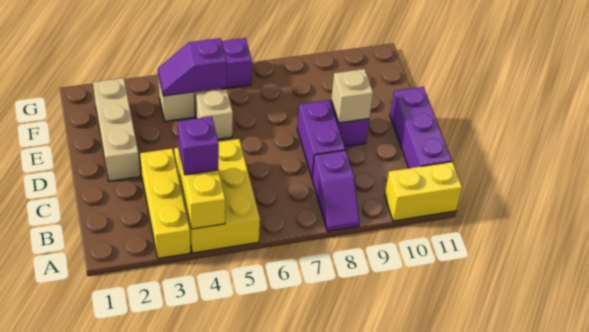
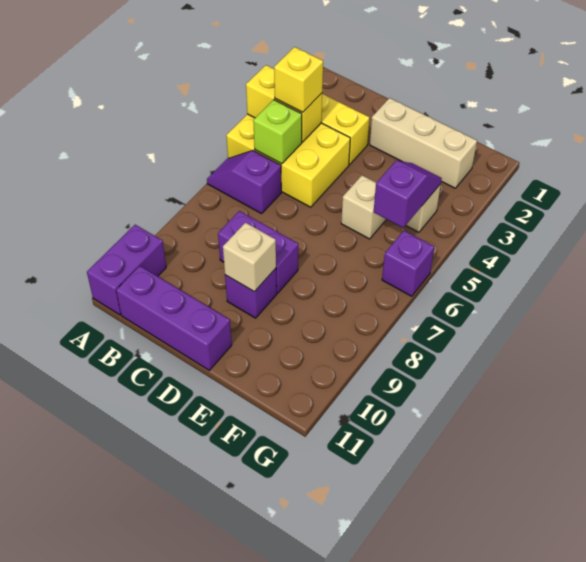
purple 1x2 slope [312,150,359,231] -> purple 1x2 slope moved to [207,151,281,214]
yellow 1x2 brick [385,162,462,221] -> purple 1x2 brick [87,225,166,315]
purple 1x1 brick [178,117,219,175] -> yellow 1x1 brick [274,47,323,112]
none -> lime 1x1 brick [253,100,302,164]

